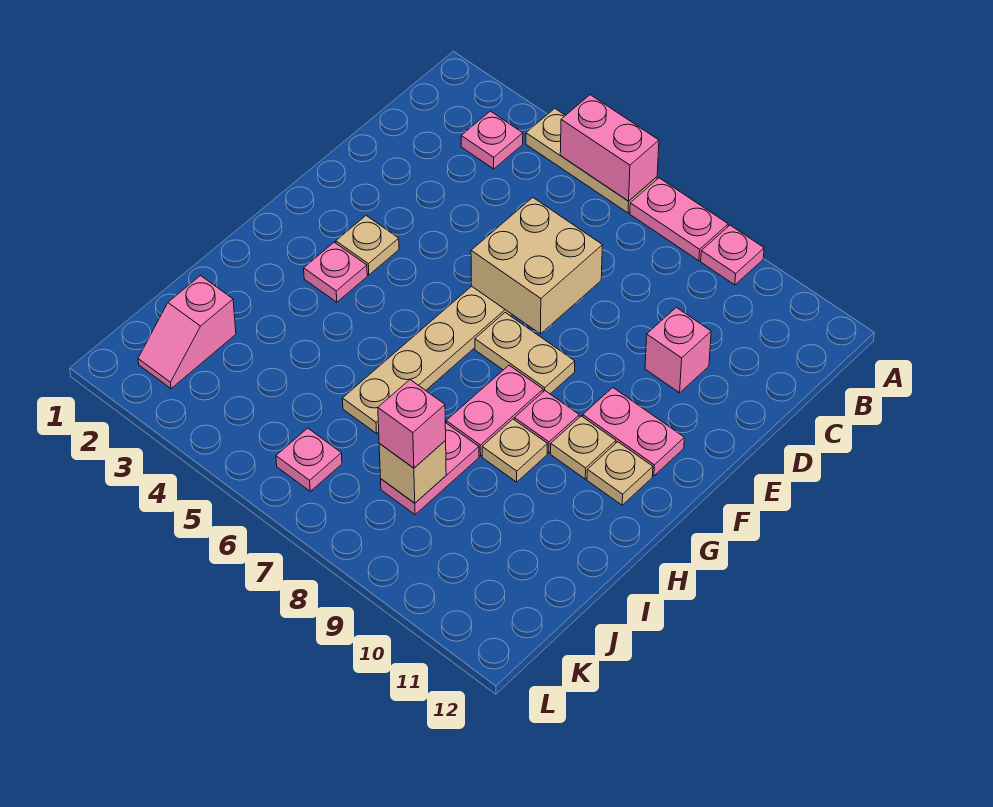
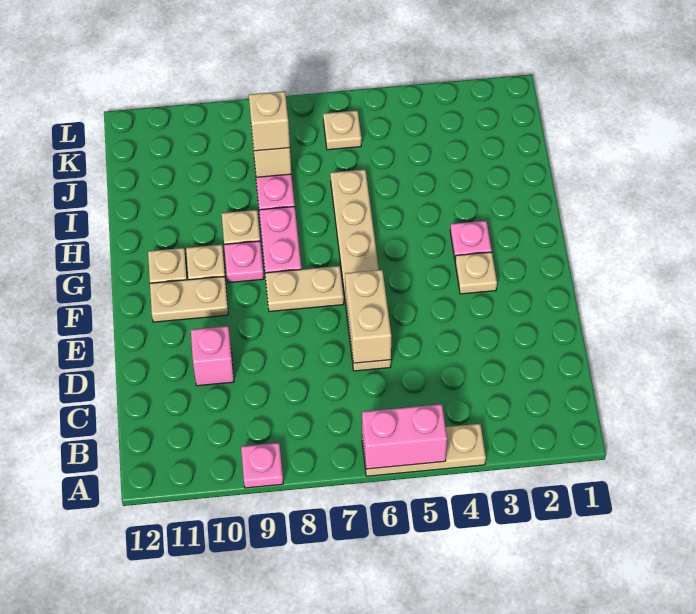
pink 1x2 plate [630,178,728,261] -> none
pink 1x1 plate [461,111,523,169] -> none
tan 2x2 brick [471,198,602,334] -> tan 1x2 brick [345,270,391,363]
pink 1x2 plate [583,388,684,476] -> tan 1x2 plate [150,276,228,322]
pink 1x2 slope [138,276,236,389] -> none
pink 1x1 brick [378,380,446,468] -> tan 1x1 brick [249,91,290,151]
pink 1x1 plate [276,428,342,491] -> tan 1x1 plate [323,110,361,150]

